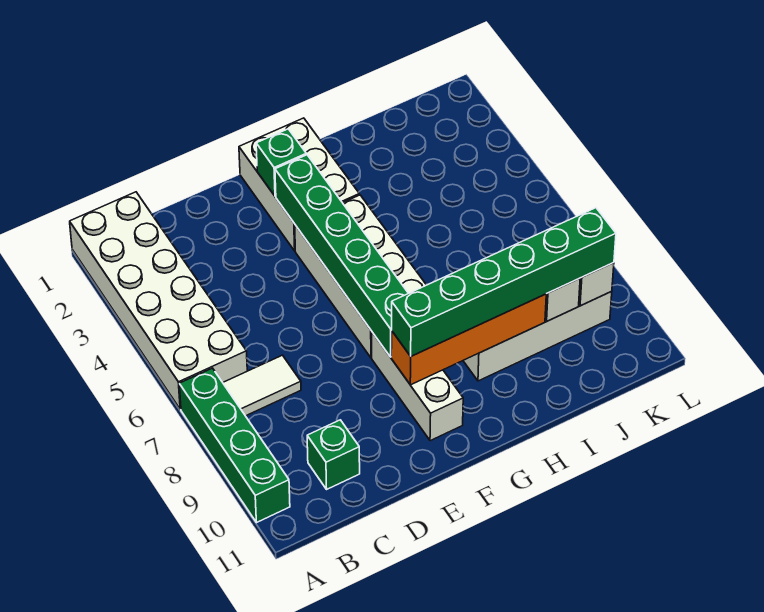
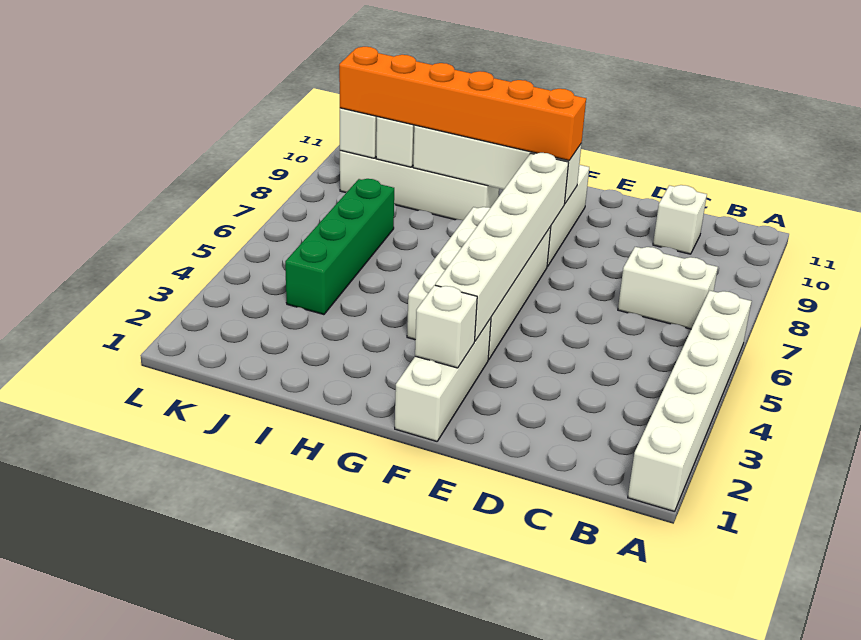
white 2x6 brick [70,192,247,409] -> white 1x6 brick [628,291,752,512]
green 1x4 brick [179,368,290,523] -> green 1x4 brick moved to [285,179,394,315]
white 1x2 tile [223,355,301,416] -> white 1x2 brick [618,247,718,329]
green 1x1 brick [307,420,360,489] -> white 1x1 brick [653,185,707,254]
white 2x3 brick [239,118,359,251] -> white 1x3 brick [395,318,491,441]
green 1x1 brick [256,129,306,196] -> white 1x1 brick [415,285,477,368]
green 1x6 brick [275,155,408,357] -> white 1x6 brick [435,153,569,341]
orange 1x4 brick [391,294,546,385] -> white 1x4 brick [413,125,582,204]
green 1x6 brick [392,208,616,356] -> orange 1x6 brick [339,47,586,160]

